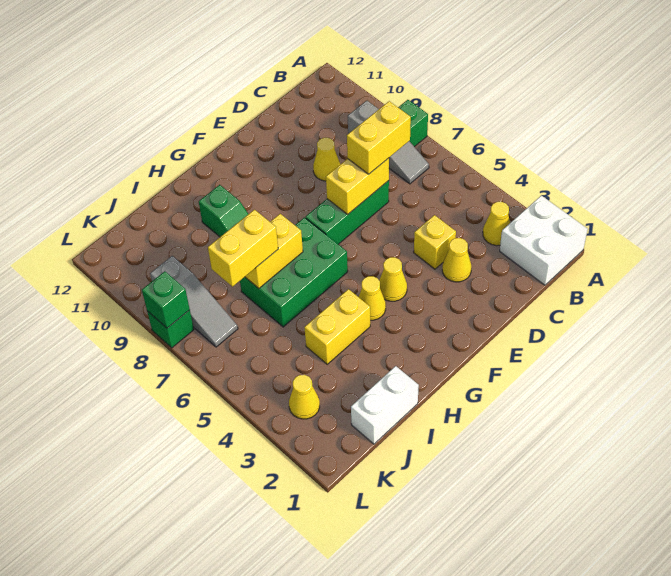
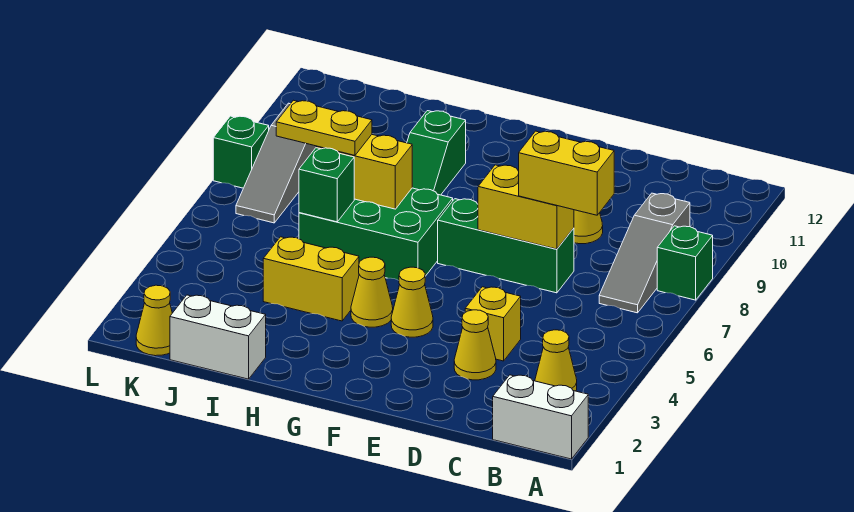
white 2x2 brick [500,196,588,285] -> white 1x2 brick [493,375,588,459]
yellow 1x2 brick [208,210,278,287] -> yellow 1x2 plate [276,100,372,155]
yellow 1x1 cone [289,375,320,419] -> yellow 1x1 cone moved to [136,285,172,356]
green 1x1 brick [142,271,190,328] -> green 1x1 brick moved to [299,148,354,222]

